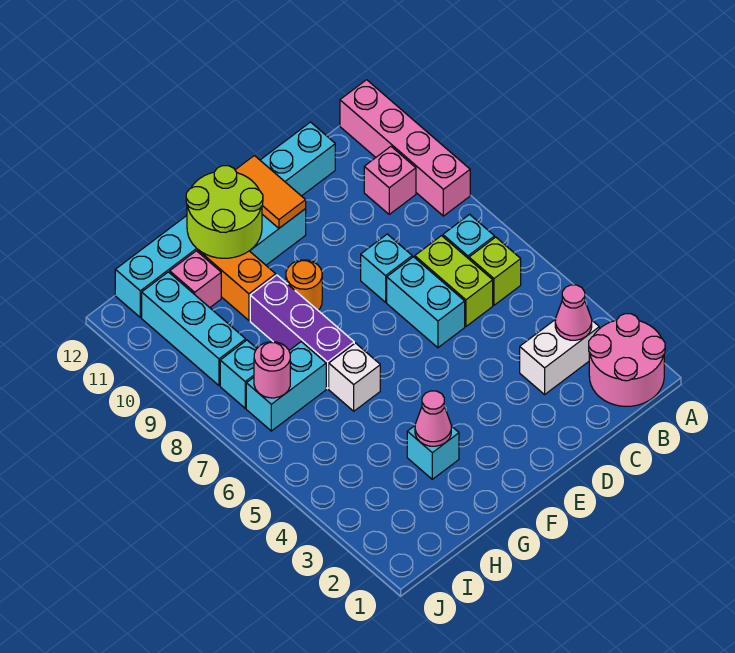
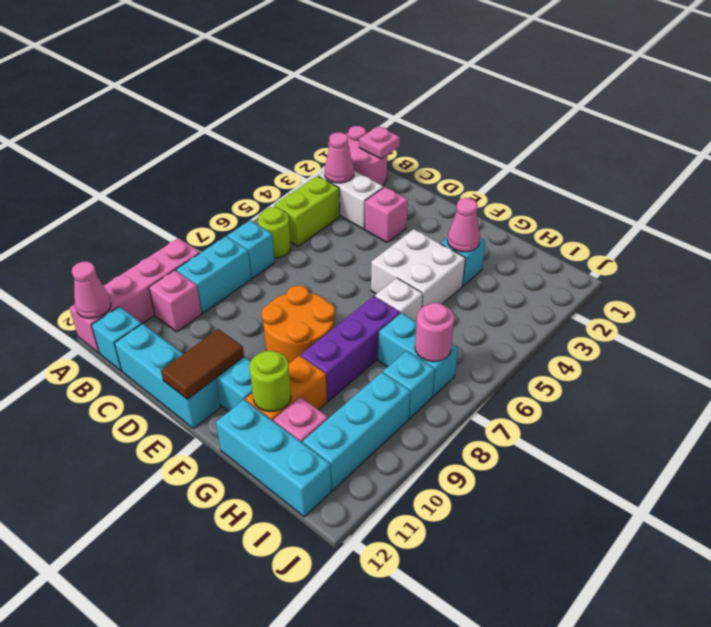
none -> pink 1x1 cone [72,262,111,318]
none -> pink 1x1 plate [359,126,400,159]
lime 1x1 brick [469,237,521,305] -> lime 1x1 round brick [258,207,291,258]
lime 1x2 brick [415,236,493,326] -> lime 1x2 brick moved to [275,176,340,246]
none -> pink 1x1 brick [365,187,408,243]
cyan 1x2 brick [387,257,465,348] -> cyan 1x2 brick moved to [176,236,251,313]
cyan 1x1 brick [361,234,412,302] -> cyan 1x1 brick moved to [92,307,141,371]
orange 1x2 tile [235,156,306,228] -> brown 1x2 tile [161,329,244,399]
none -> white 2x2 brick [371,229,465,307]
orange 1x1 round brick [286,260,322,310] -> orange 2x2 round brick [262,285,335,364]
lime 2x2 round brick [186,166,263,258] -> lime 1x1 round brick [250,351,291,412]

